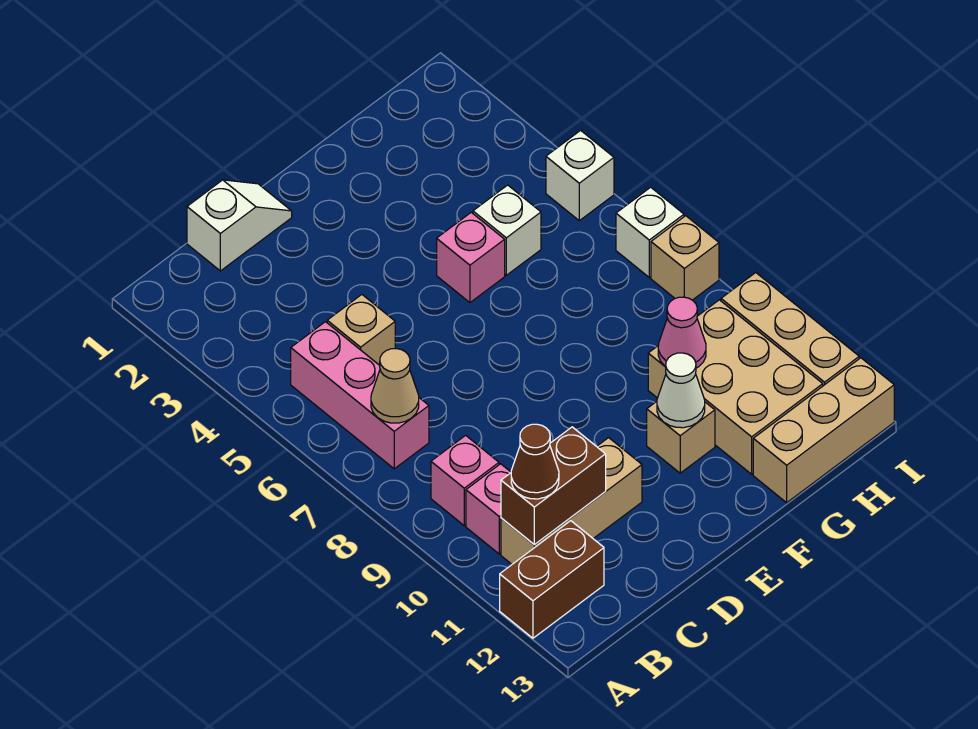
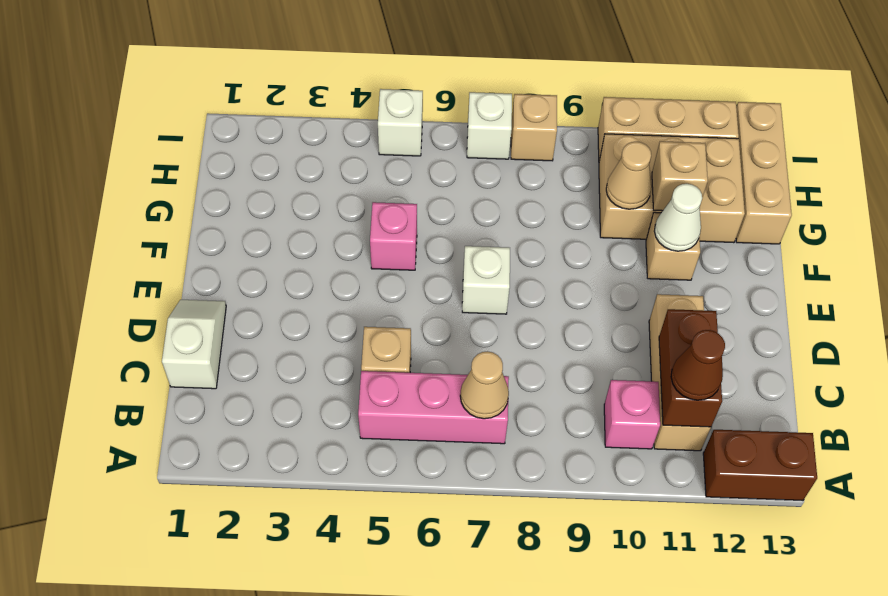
brown 1x2 brick [500,521,604,638] -> brown 1x2 brick turned to [703,430,817,500]
pink 1x1 brick [431,435,499,526] -> none
white 1x1 brick [473,185,541,275] -> white 1x1 brick moved to [462,246,510,314]
pink 1x1 cone [658,297,706,368] -> tan 1x1 cone [606,142,652,209]
none -> tan 1x1 brick [652,141,708,211]

